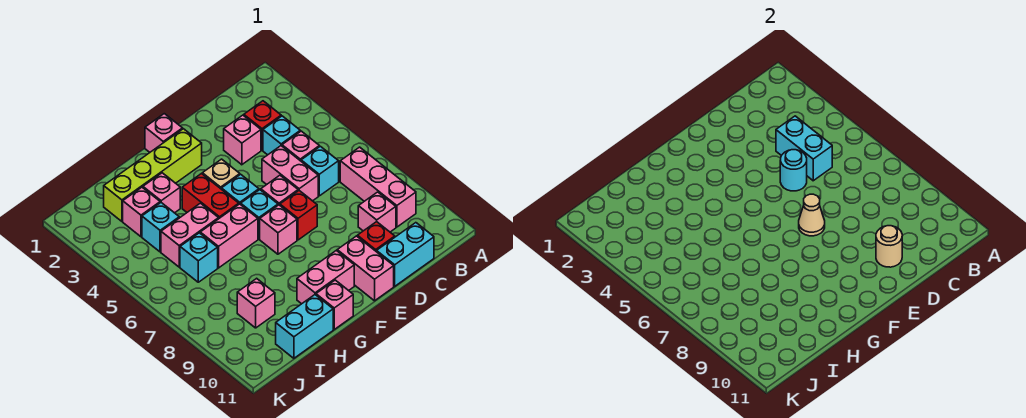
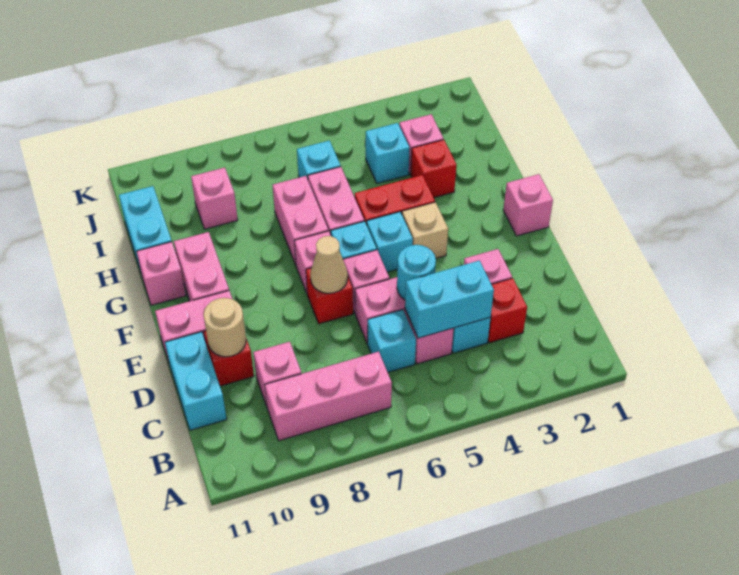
lime 1x4 brick [104,129,202,221] -> none
pink 1x1 brick [143,173,180,213] -> red 1x1 brick [410,140,456,198]
pink 1x2 brick [161,203,219,267] -> pink 1x2 brick moved to [273,176,328,265]

